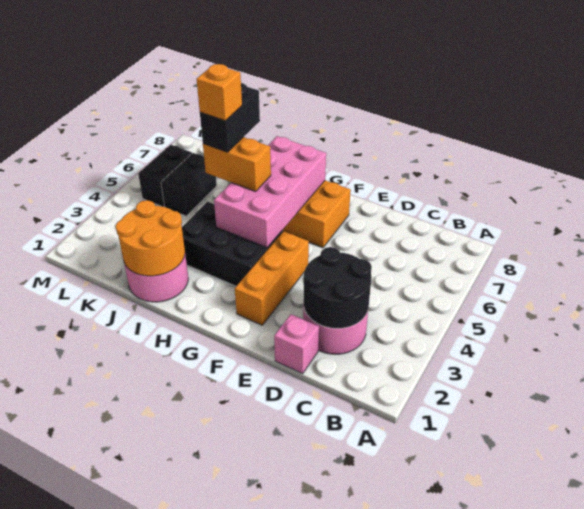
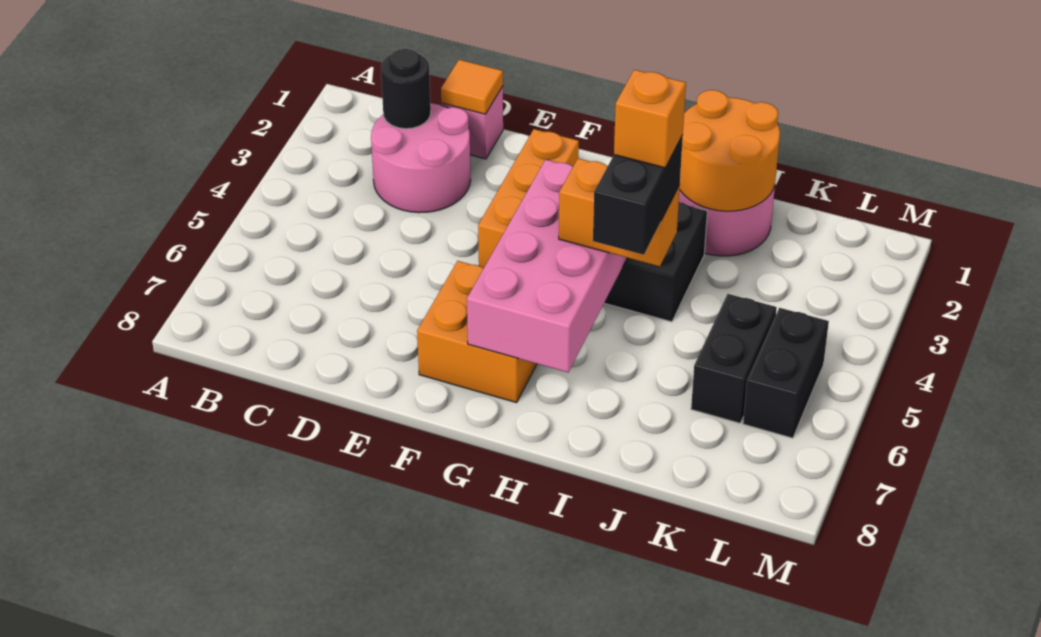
black 2x2 round brick [303,247,372,328] -> black 1x1 round brick [381,49,431,129]
none -> orange 1x1 tile [441,60,503,114]

